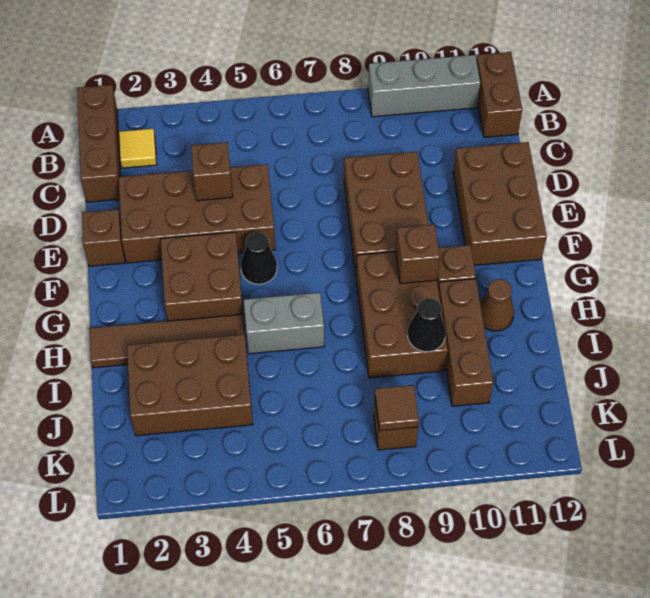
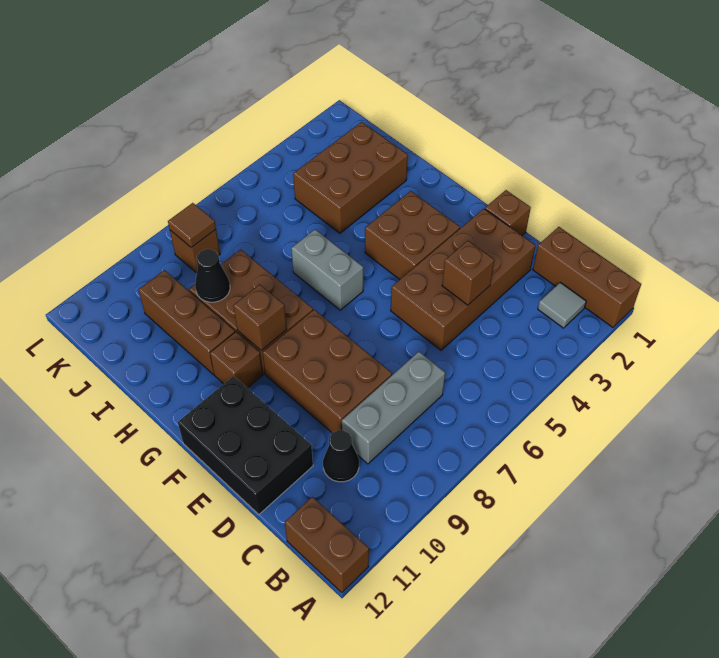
grey 1x3 brick [368,55,480,117] -> grey 1x3 brick moved to [342,352,445,464]
yellow 1x1 tile [119,129,157,168] -> grey 1x1 tile [538,282,586,328]
brown 2x3 brick [453,142,547,265] -> black 2x3 brick [178,376,313,515]
black 1x1 cone [241,232,277,284] -> black 1x1 cone moved to [323,430,359,482]
brown 1x4 tile [90,314,245,368] -> none
grey 1x2 brick [244,293,324,354] -> grey 1x2 brick turned to [291,230,363,310]
brown 1x1 cone [480,279,514,331] -> none

